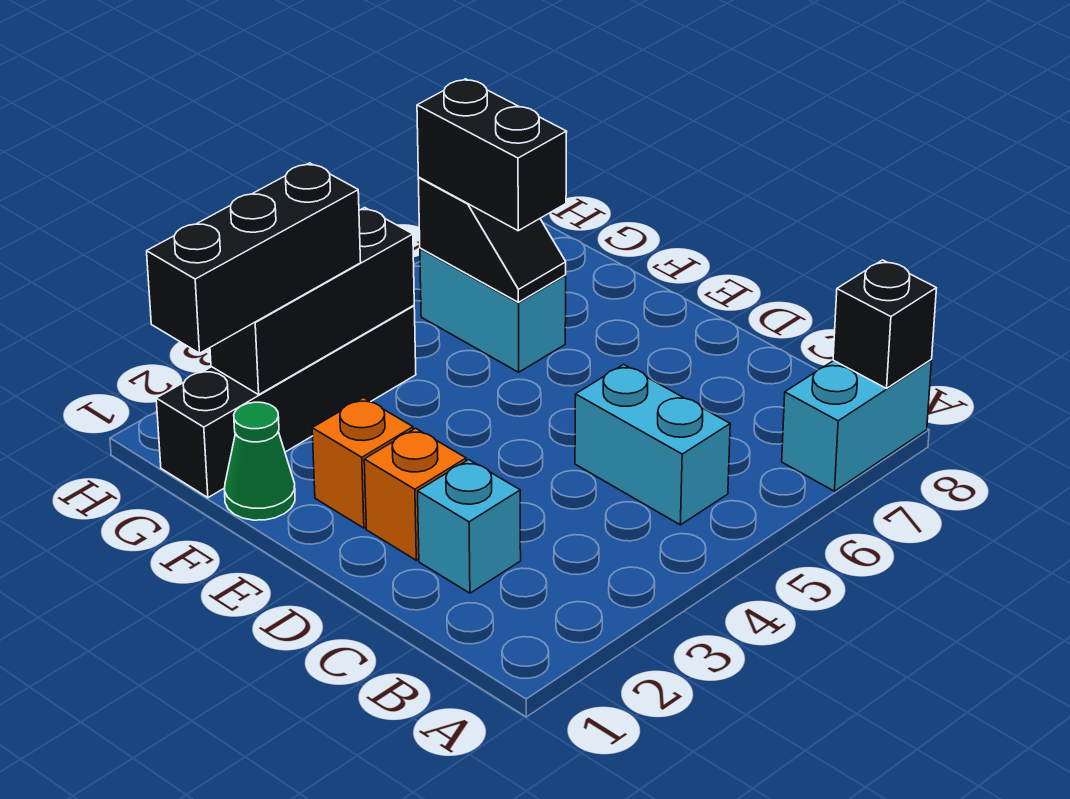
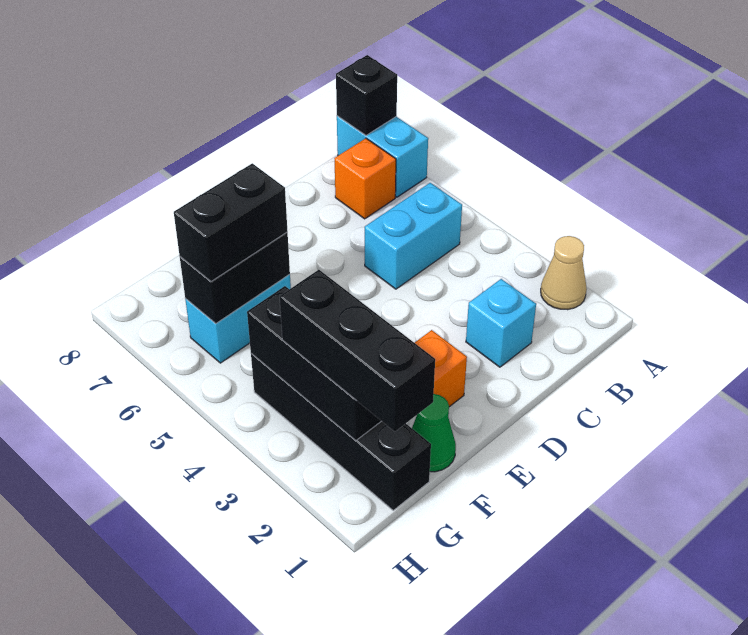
none -> tan 1x1 cone [541,236,587,310]
orange 1x1 brick [364,428,466,560] -> orange 1x1 brick moved to [334,138,396,219]
black 1x2 slope [418,177,566,302] -> black 1x2 brick [180,233,290,323]

